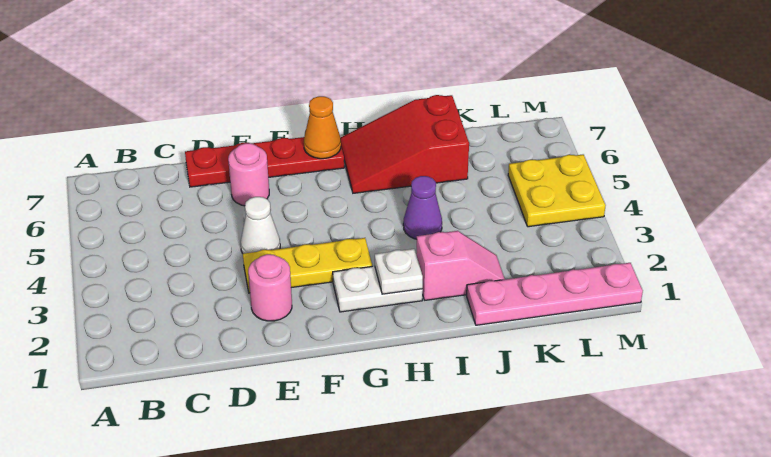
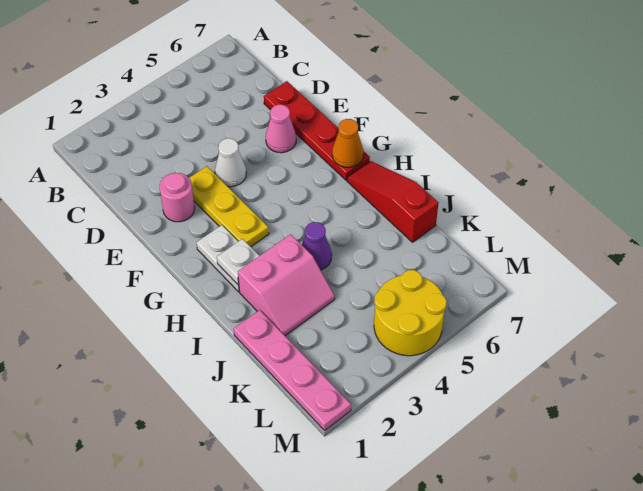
pink 1x1 round brick [228,143,269,206] -> pink 1x1 cone [266,105,296,153]
red 2x3 slope [341,95,469,193] -> red 1x3 slope [347,161,438,242]
pink 1x2 slope [416,231,505,300] -> pink 2x2 slope [238,234,335,336]
yellow 2x2 plate [508,155,606,227] -> yellow 2x2 round brick [374,270,447,356]

